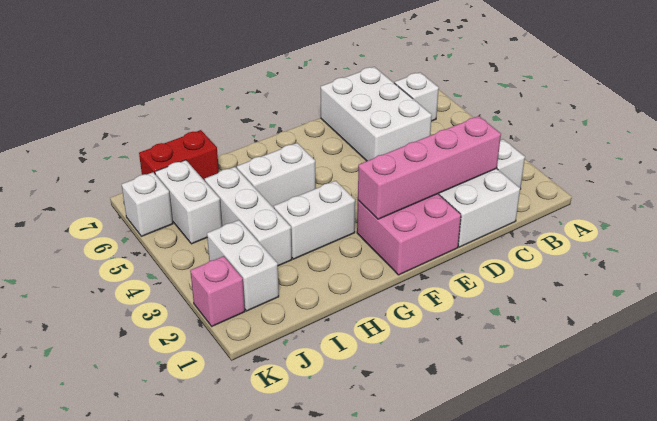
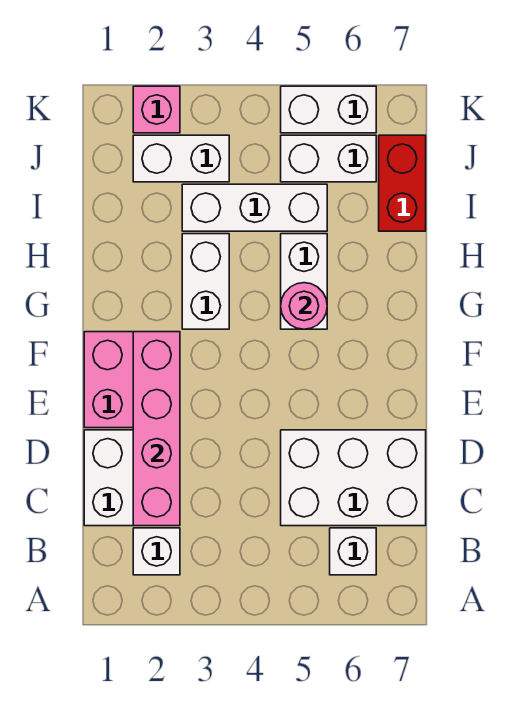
none -> pink 1x1 round brick [281,283,327,329]
white 1x1 brick [122,172,173,236] -> white 1x2 brick [281,86,376,133]

